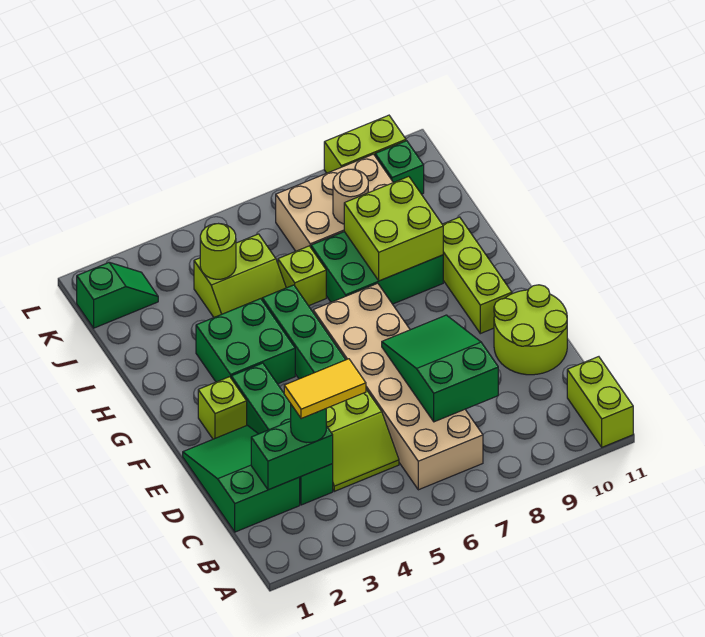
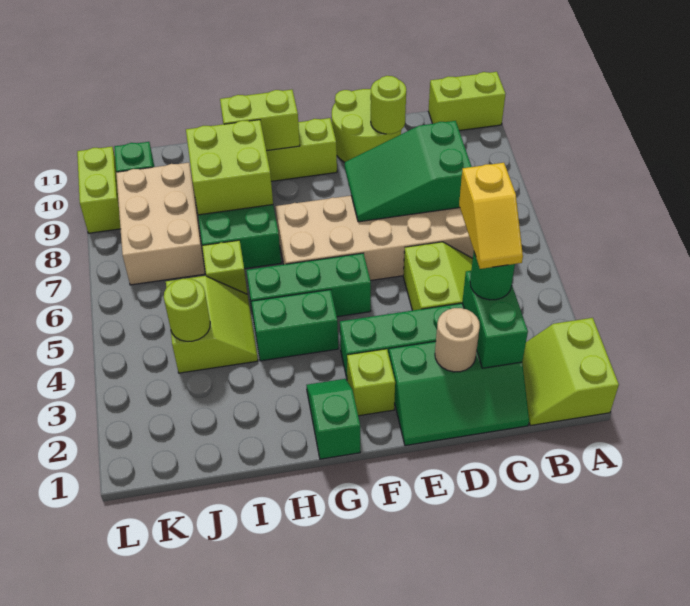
none -> lime 2x2 slope [522,318,619,426]
green 2x3 slope [183,425,300,532] -> green 2x3 slope turned to [389,342,529,446]
yellow 1x2 tile [284,359,366,419] -> yellow 1x2 slope [459,163,523,269]
none -> lime 1x1 round brick [371,76,406,134]
green 2x2 brick [196,299,295,384] -> green 1x2 brick [251,290,338,361]
none -> lime 1x2 brick [220,90,300,151]
tan 1x1 round brick [333,169,368,224] -> tan 1x1 round brick moved to [435,308,480,372]
green 1x2 slope [77,263,158,328] -> green 1x2 slope moved to [307,379,360,459]

